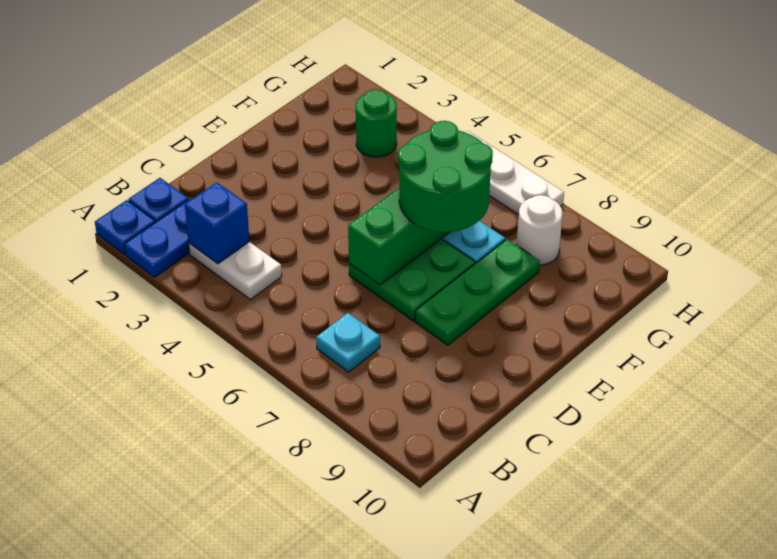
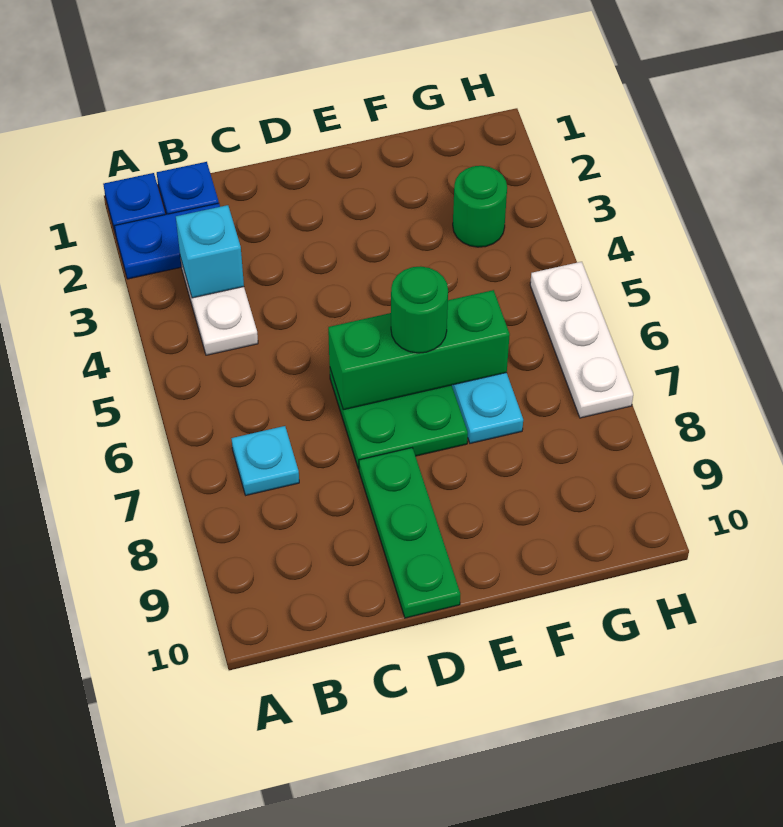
blue 1x1 brick [185,182,250,264] -> cyan 1x1 brick [176,205,244,298]
green 1x3 plate [415,239,540,345] -> green 1x3 plate turned to [359,448,460,618]
green 2x2 round brick [398,121,493,232] -> green 1x1 round brick [391,266,448,353]
white 1x1 round brick [517,195,563,265] -> none

